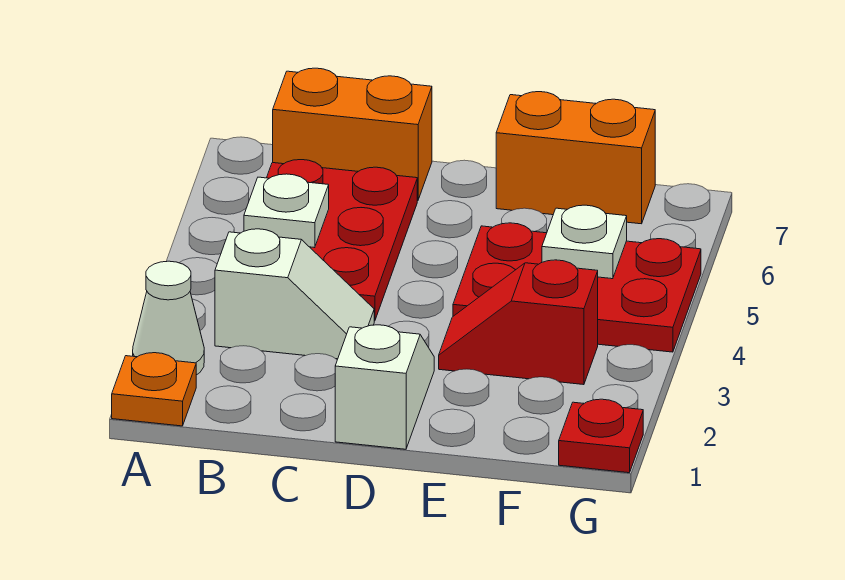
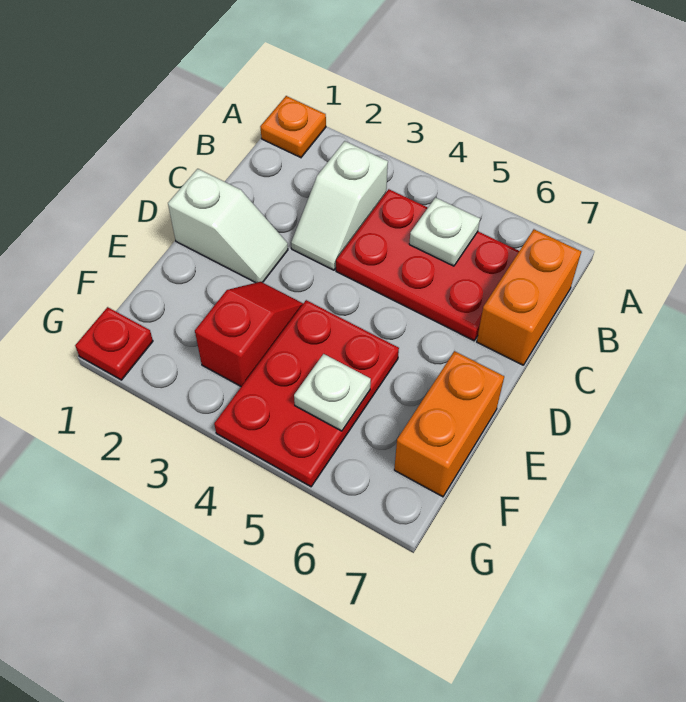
white 1x1 cone [133,261,204,375] -> none

